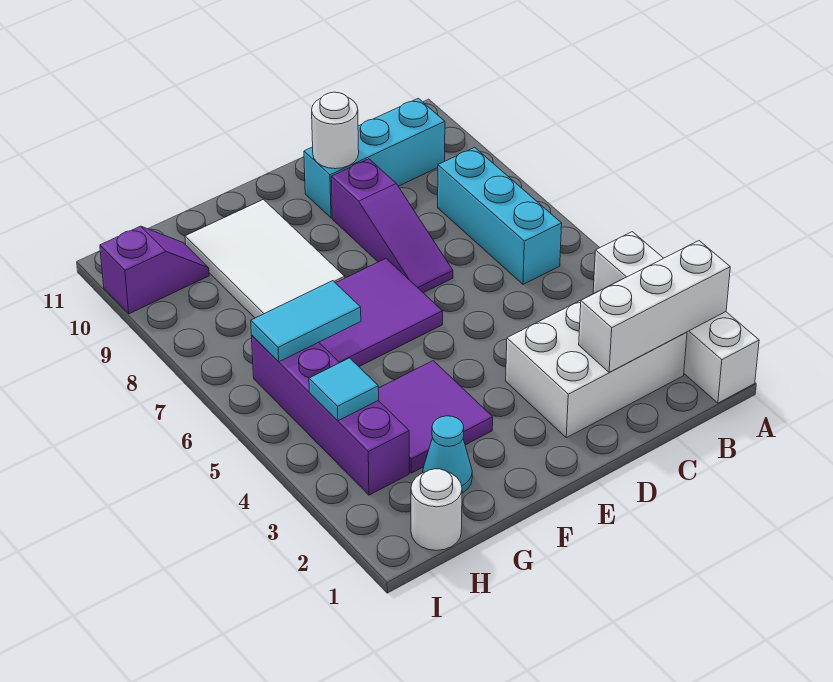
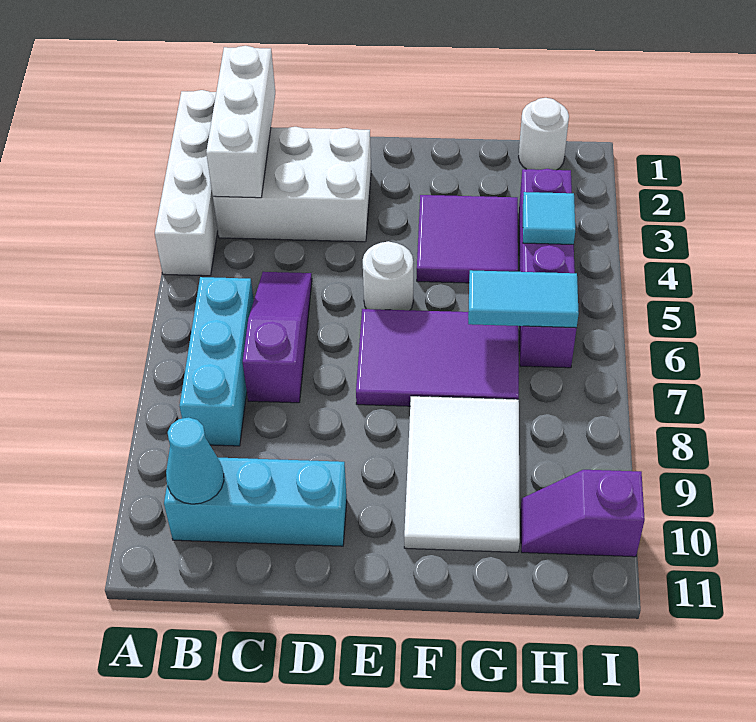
white 1x3 brick [579,241,730,372] -> white 1x3 brick turned to [206,46,275,198]
purple 1x3 slope [331,159,453,293] -> purple 1x3 slope moved to [243,272,312,403]
white 1x1 round brick [312,92,359,169] -> white 1x1 round brick moved to [363,241,413,310]
cyan 1x1 cone [423,416,472,493] -> cyan 1x1 cone moved to [166,417,224,504]

